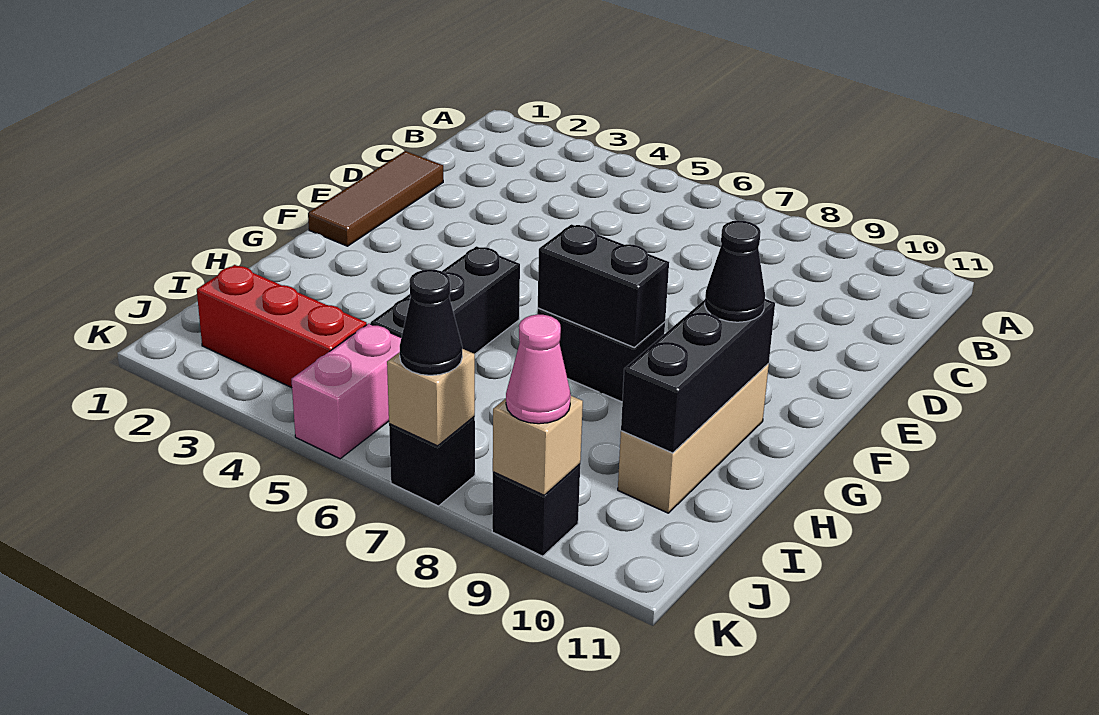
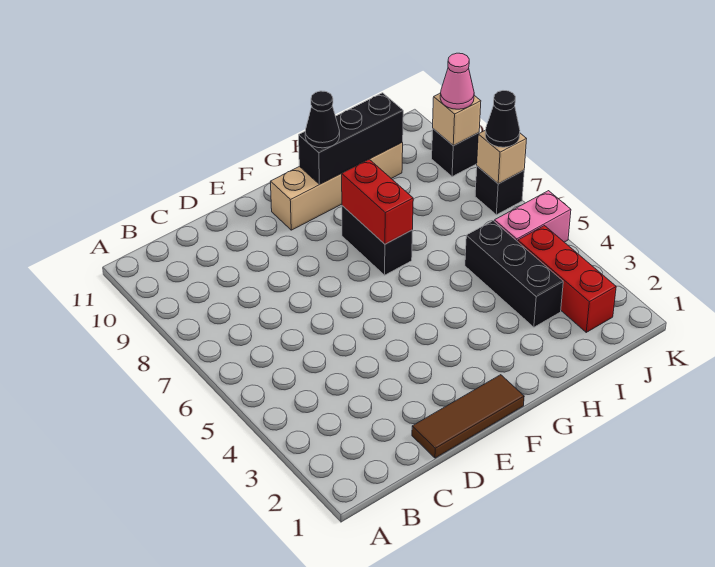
black 1x3 brick [371,246,520,354] -> black 1x3 brick turned to [465,221,563,327]
black 1x2 brick [538,224,669,347] -> red 1x2 brick [342,159,413,244]
tan 1x3 brick [618,363,769,513] -> tan 1x4 brick [270,142,403,230]

